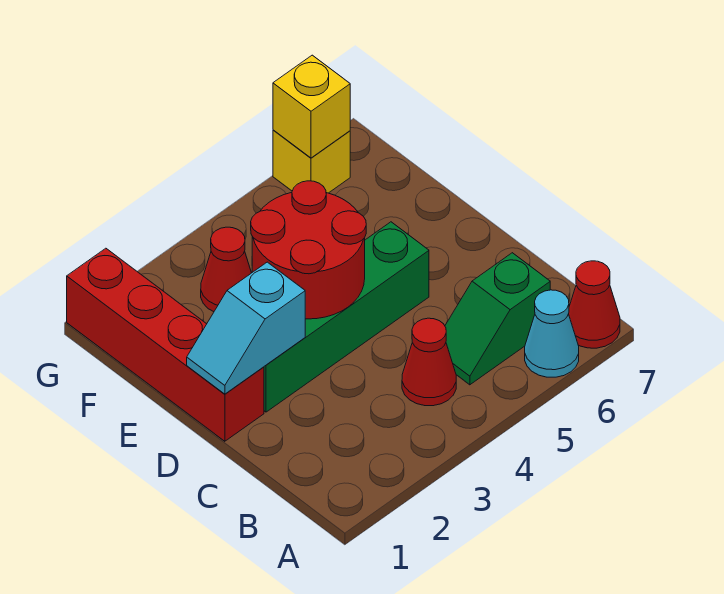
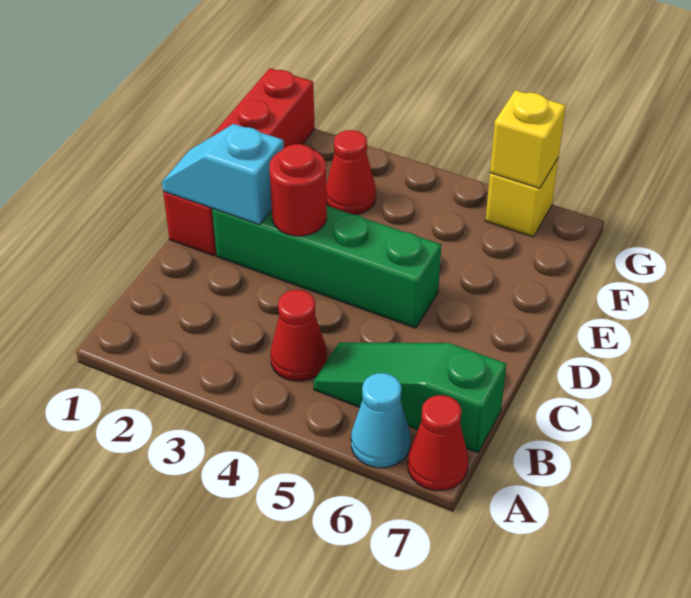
green 1x2 slope [445,253,550,385] -> green 1x3 slope [313,342,506,453]
red 2x2 round brick [251,181,366,319] -> red 1x1 round brick [269,144,327,236]

